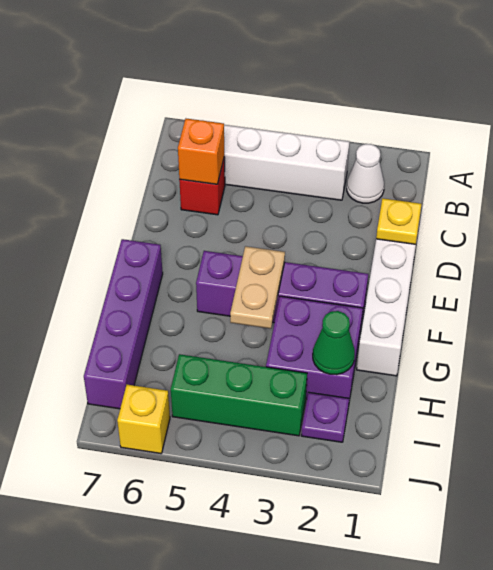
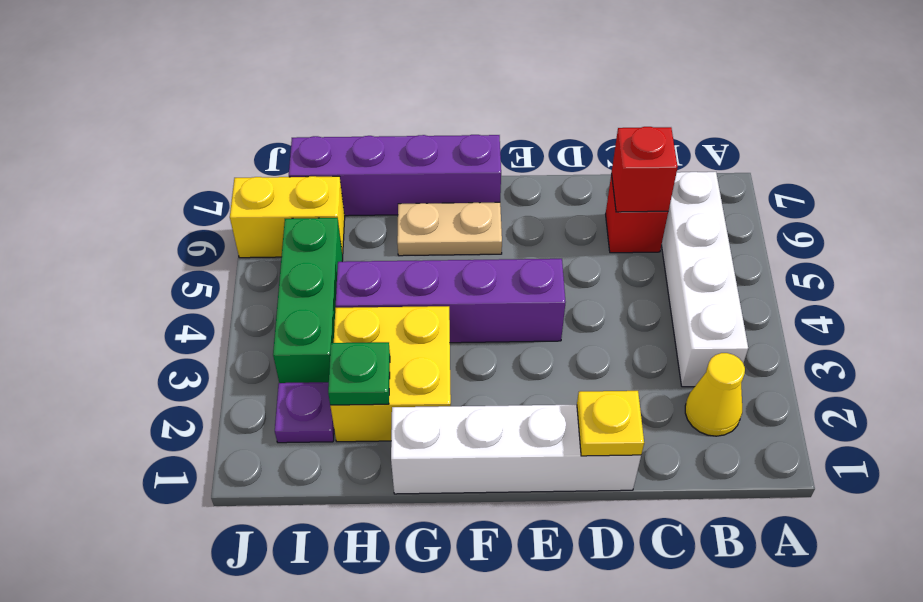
white 1x1 cone [347,144,384,203] -> yellow 1x1 cone [685,353,745,436]
orange 1x1 brick [178,119,224,184] -> red 1x1 brick [611,127,678,212]
purple 1x4 brick [196,251,368,328] -> purple 1x4 brick turned to [336,259,566,343]
tan 1x2 plate [230,246,285,329] -> tan 1x2 plate moved to [397,202,502,256]
purple 2x2 brick [266,296,363,401] -> yellow 2x2 brick [330,306,451,442]
green 1x1 cone [313,311,355,375] -> green 1x1 plate [328,342,390,405]
yellow 1x1 brick [117,385,170,454] -> yellow 1x2 brick [230,176,345,258]

